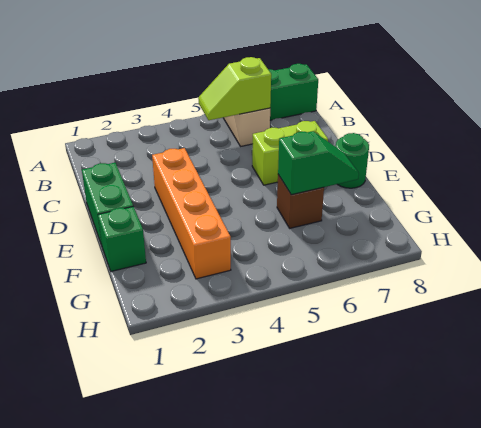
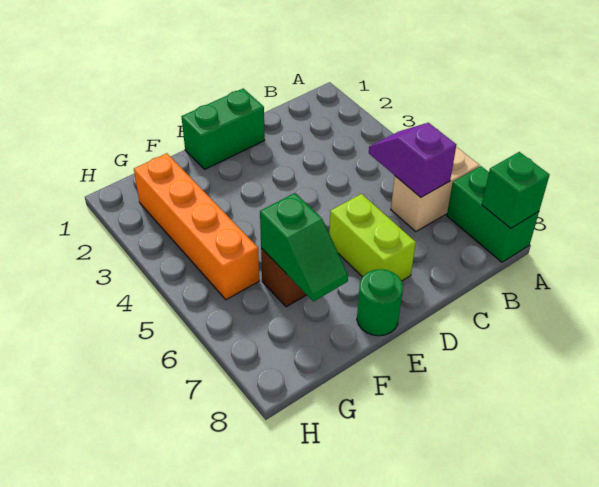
lime 1x2 slope [198,57,271,120] -> purple 1x2 slope [369,123,456,197]
orange 1x4 brick [152,148,231,279] -> orange 1x4 brick turned to [134,153,259,300]
green 1x1 brick [98,206,146,271] -> green 1x1 brick moved to [482,152,550,228]

